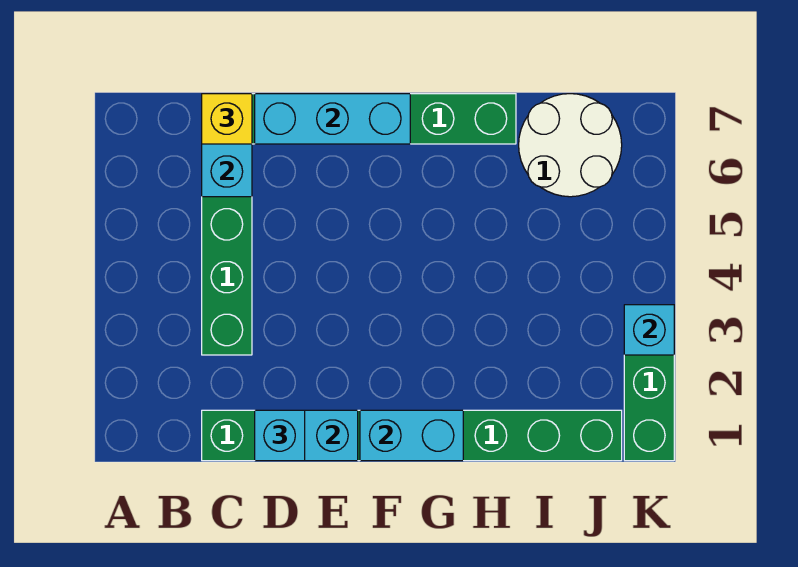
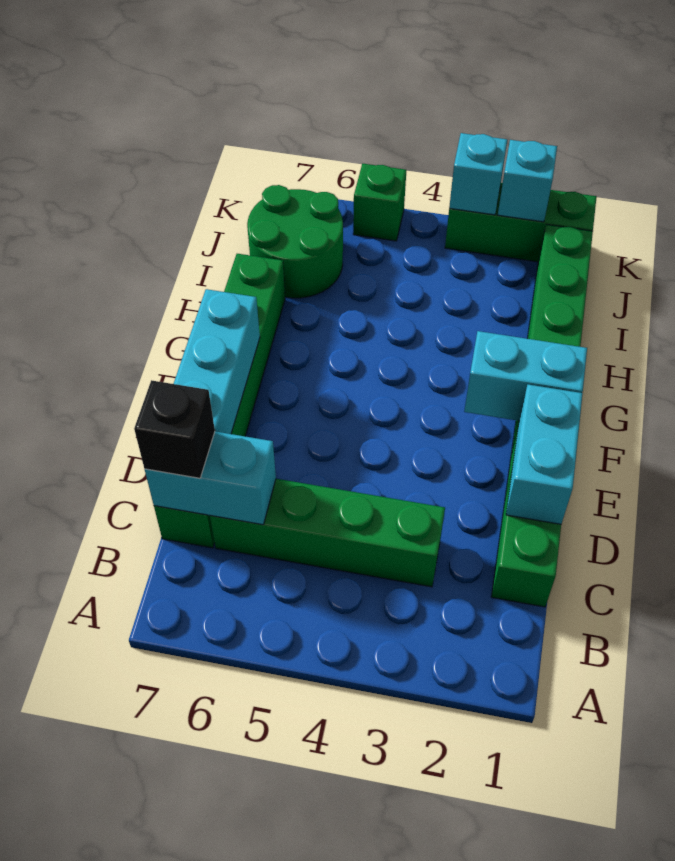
yellow 1x1 brick [202,94,252,144] -> black 1x1 brick [134,380,215,478]
cyan 1x1 brick [255,410,305,461] -> cyan 1x1 brick moved to [498,140,557,222]
cyan 1x2 brick [360,410,463,461] -> cyan 1x2 brick turned to [464,331,587,421]
white 2x2 round brick [519,94,622,197] -> green 2x2 round brick [247,185,343,298]
none -> green 1x1 brick [353,164,406,241]

